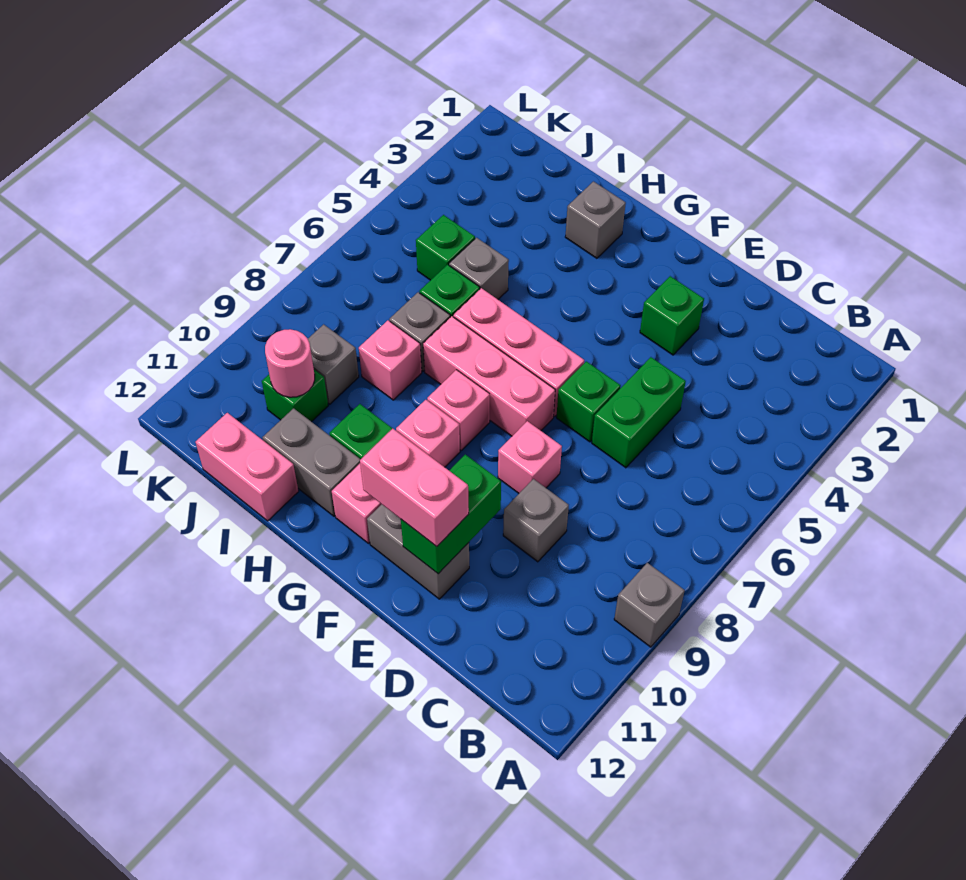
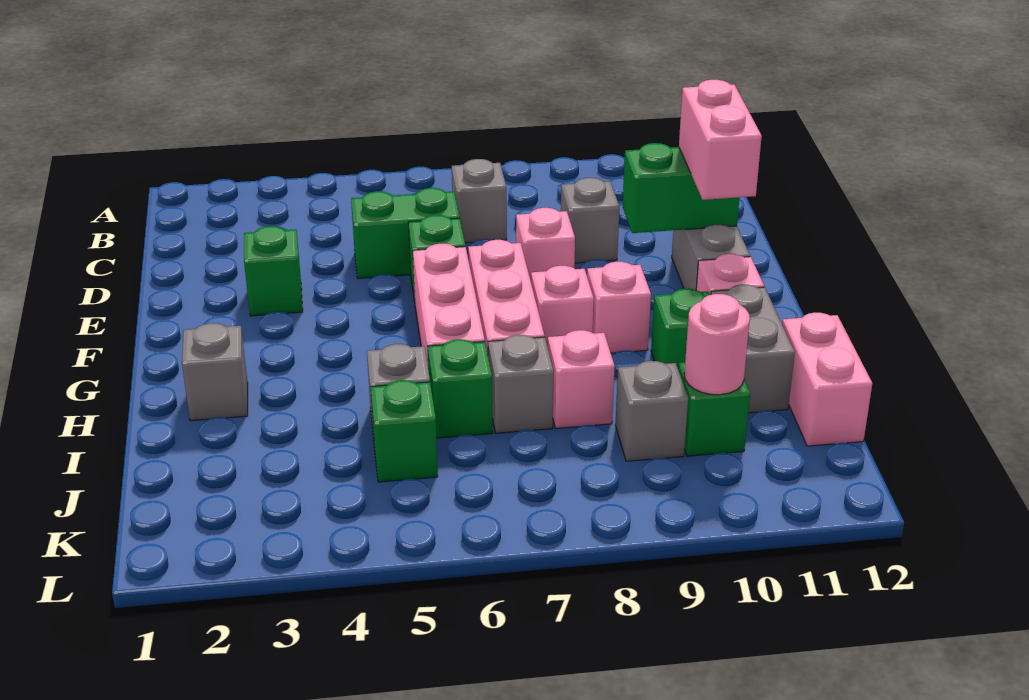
grey 1x1 brick [614,563,685,647] -> grey 1x1 brick moved to [452,159,507,243]

